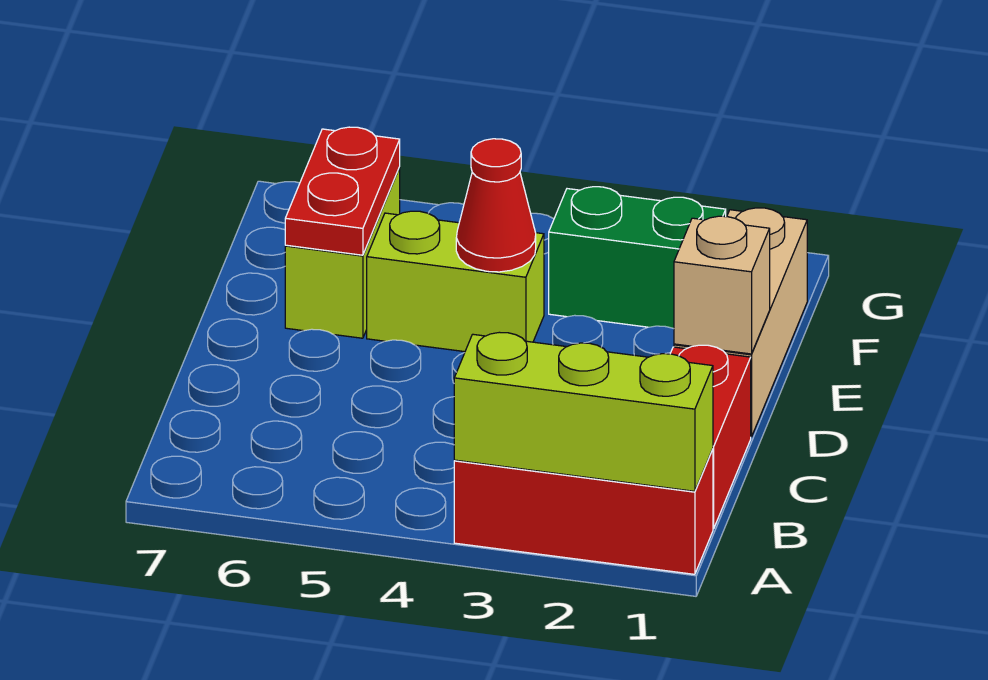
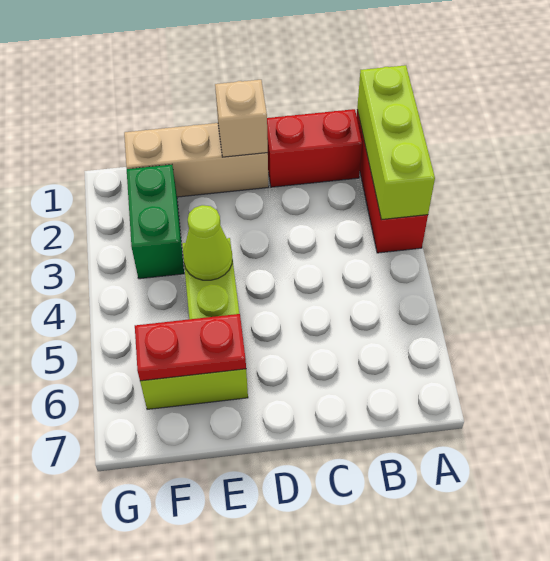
red 1x1 cone [456,139,536,272] -> lime 1x1 cone [183,205,232,280]

